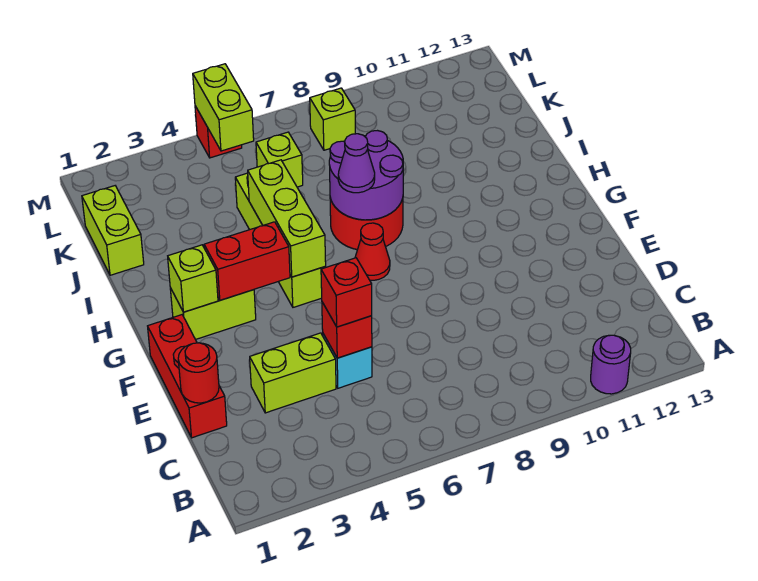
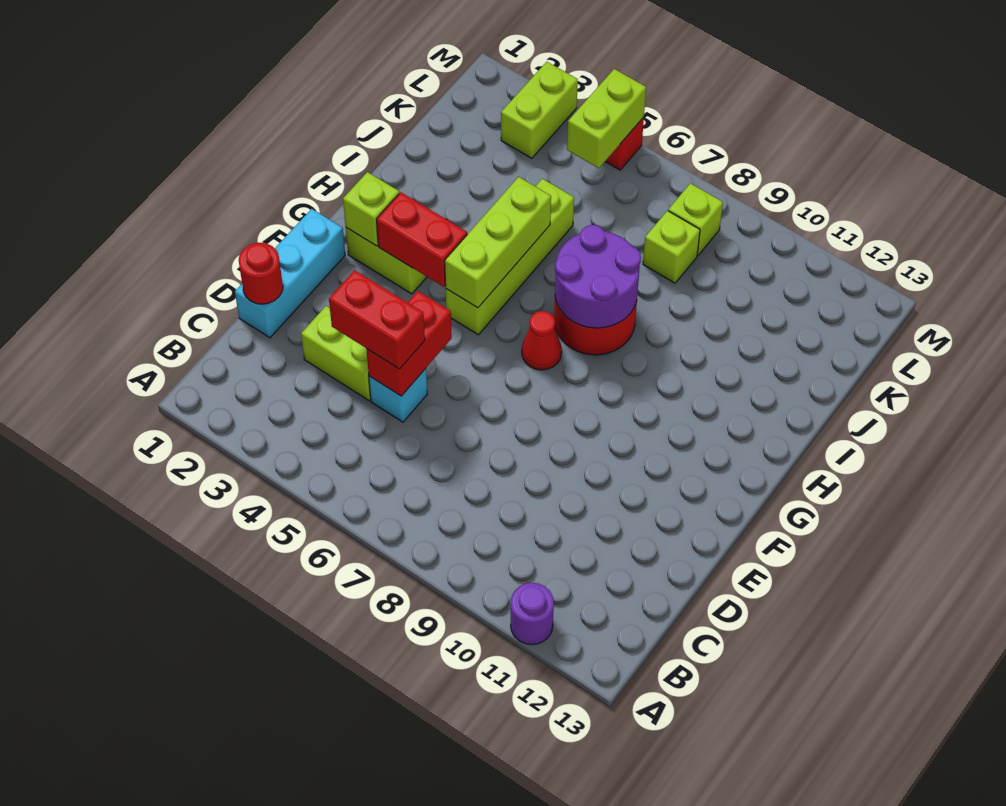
red 1x3 brick [148,315,227,438] -> cyan 1x3 brick [235,209,345,338]
red 1x1 brick [322,302,372,358] -> red 1x2 brick [366,291,452,396]
red 1x1 brick [321,258,372,327] -> red 1x2 brick [329,270,425,369]
purple 1x1 cone [338,134,375,193] -> none
lime 1x2 brick [82,186,144,275] -> lime 1x2 brick moved to [501,62,578,158]
lime 1x1 brick [256,132,303,187] -> lime 1x1 brick moved to [643,211,700,283]

